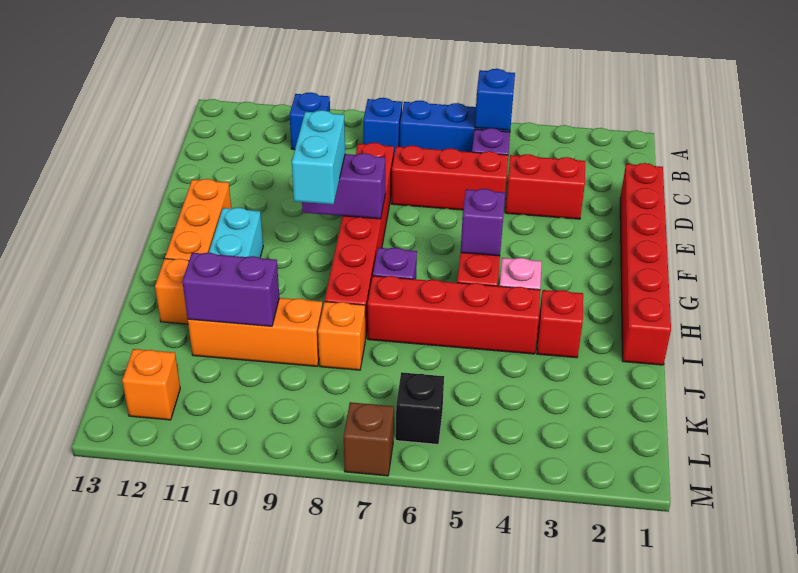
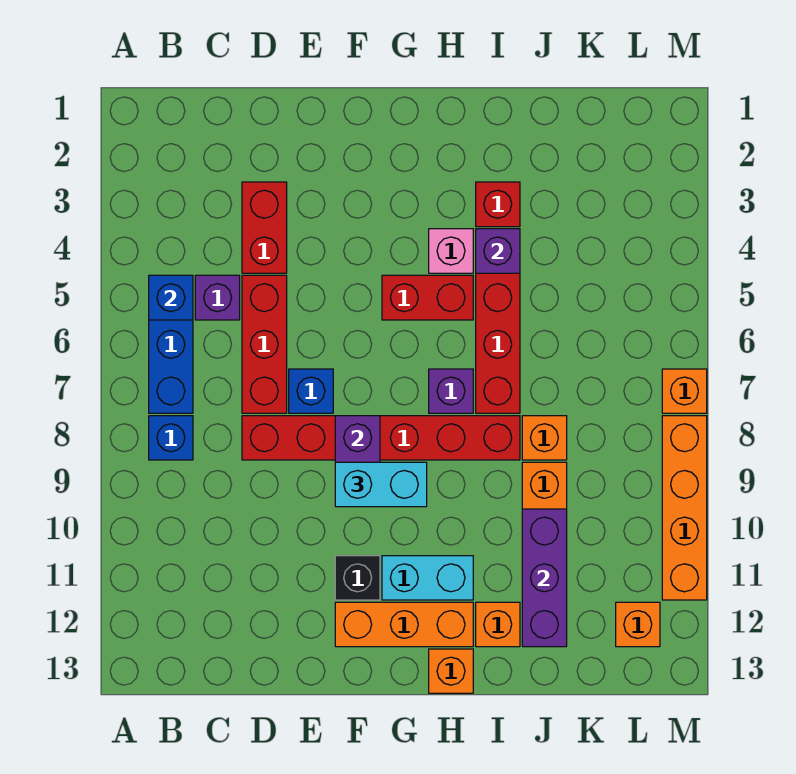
blue 1x1 brick [290,92,330,150] -> blue 1x1 brick moved to [289,369,333,413]
red 1x6 brick [620,163,671,365] -> none
purple 1x1 brick [461,189,505,256] -> purple 1x1 brick moved to [476,229,520,273]
none -> orange 1x1 brick [429,649,473,693]
purple 1x2 brick [182,253,279,326] -> purple 1x3 brick [522,509,567,647]
black 1x1 brick [396,372,444,444] -> black 1x1 brick moved to [335,556,380,600]
brown 1x1 brick [344,402,394,476] -> orange 1x1 brick [662,369,707,413]
none -> orange 1x4 brick [662,416,707,600]

